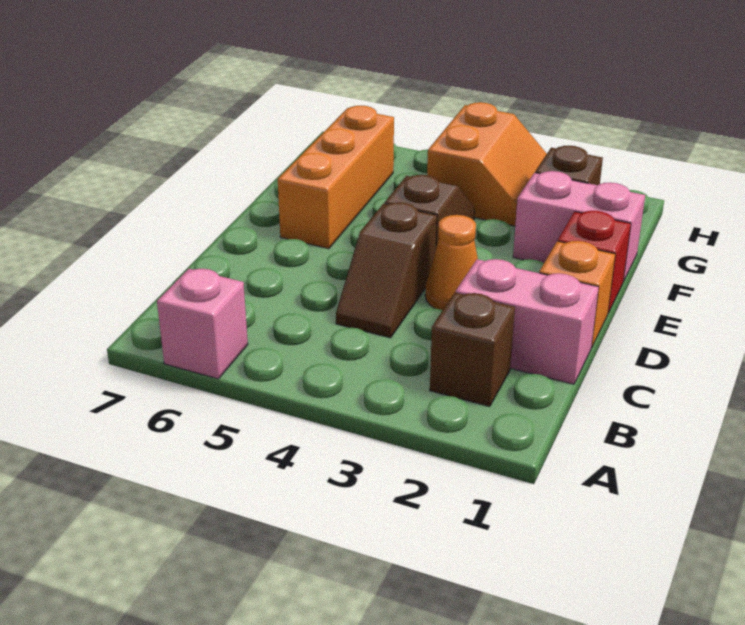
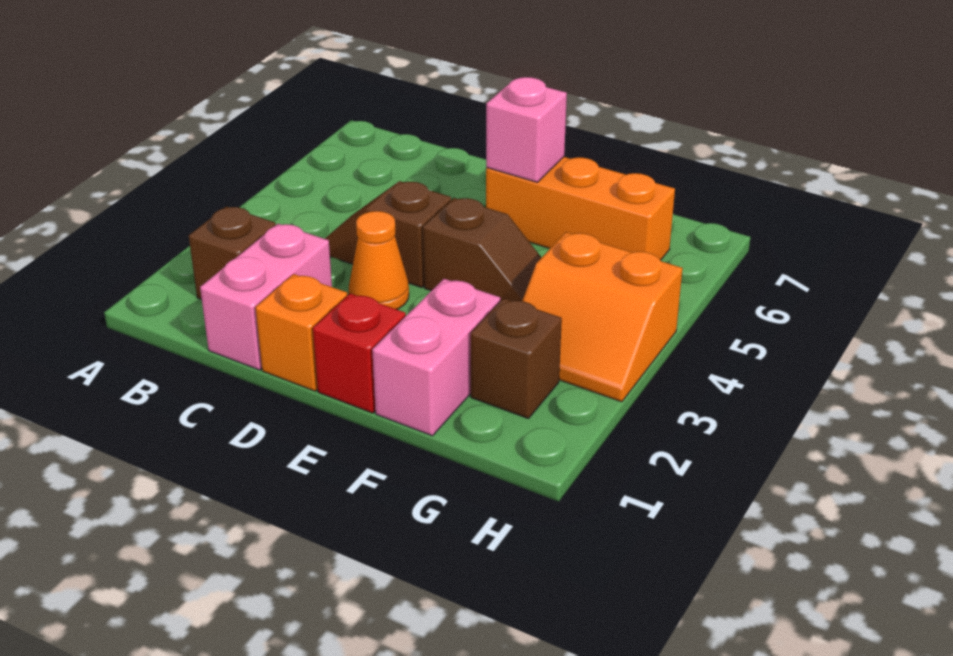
pink 1x1 brick [157,269,248,379] -> pink 1x1 brick moved to [486,77,567,182]

